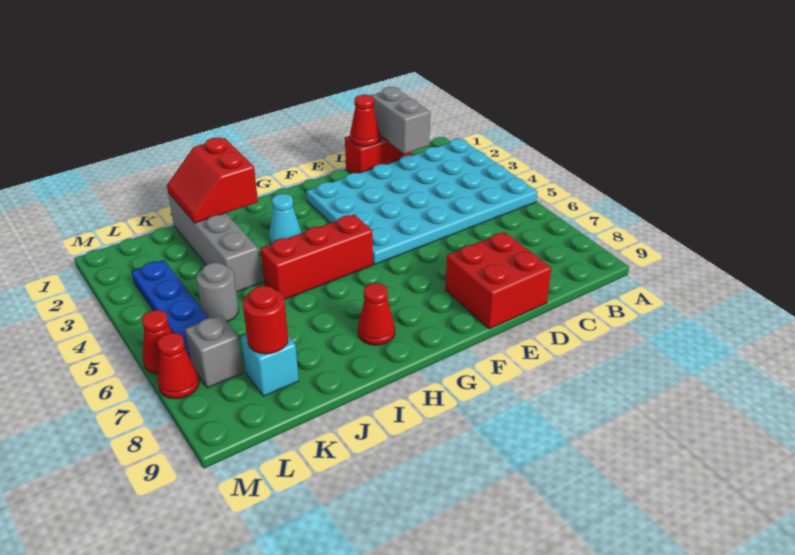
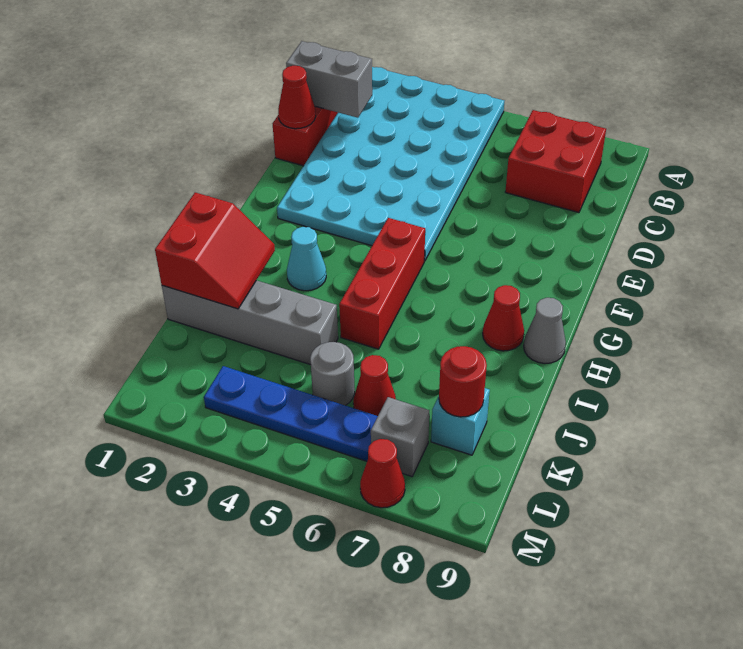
red 2x2 brick [445,232,551,329] -> red 2x2 brick moved to [505,110,606,213]
none -> grey 1x1 cone [524,298,566,363]
red 2x2 slope [167,138,258,223] -> red 2x2 slope turned to [155,193,275,309]
red 1x1 cone [142,310,172,374] -> red 1x1 cone moved to [353,355,396,416]

